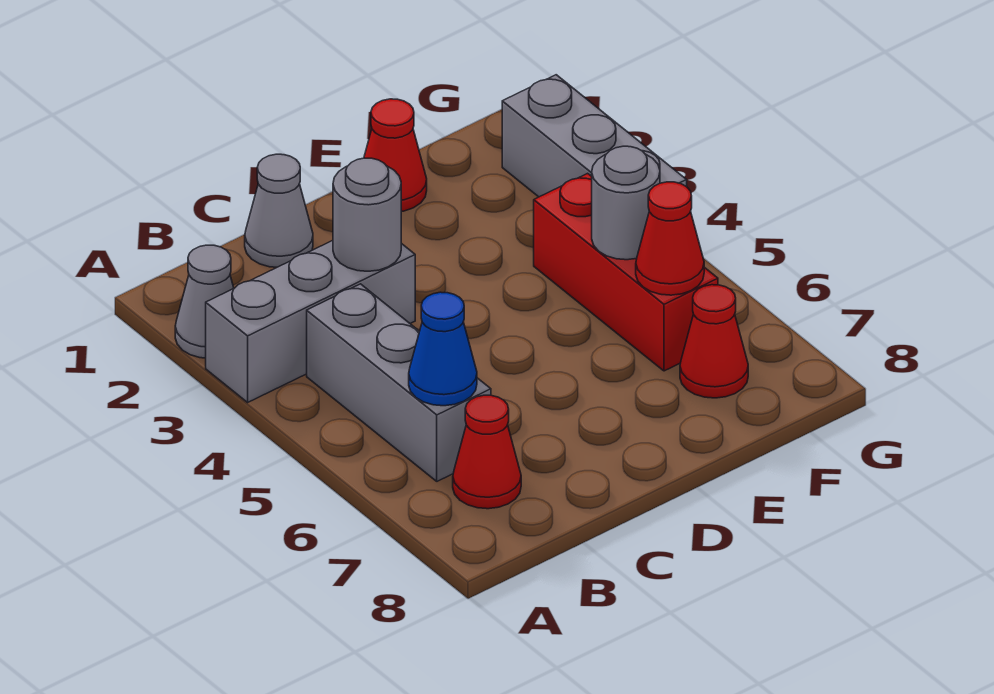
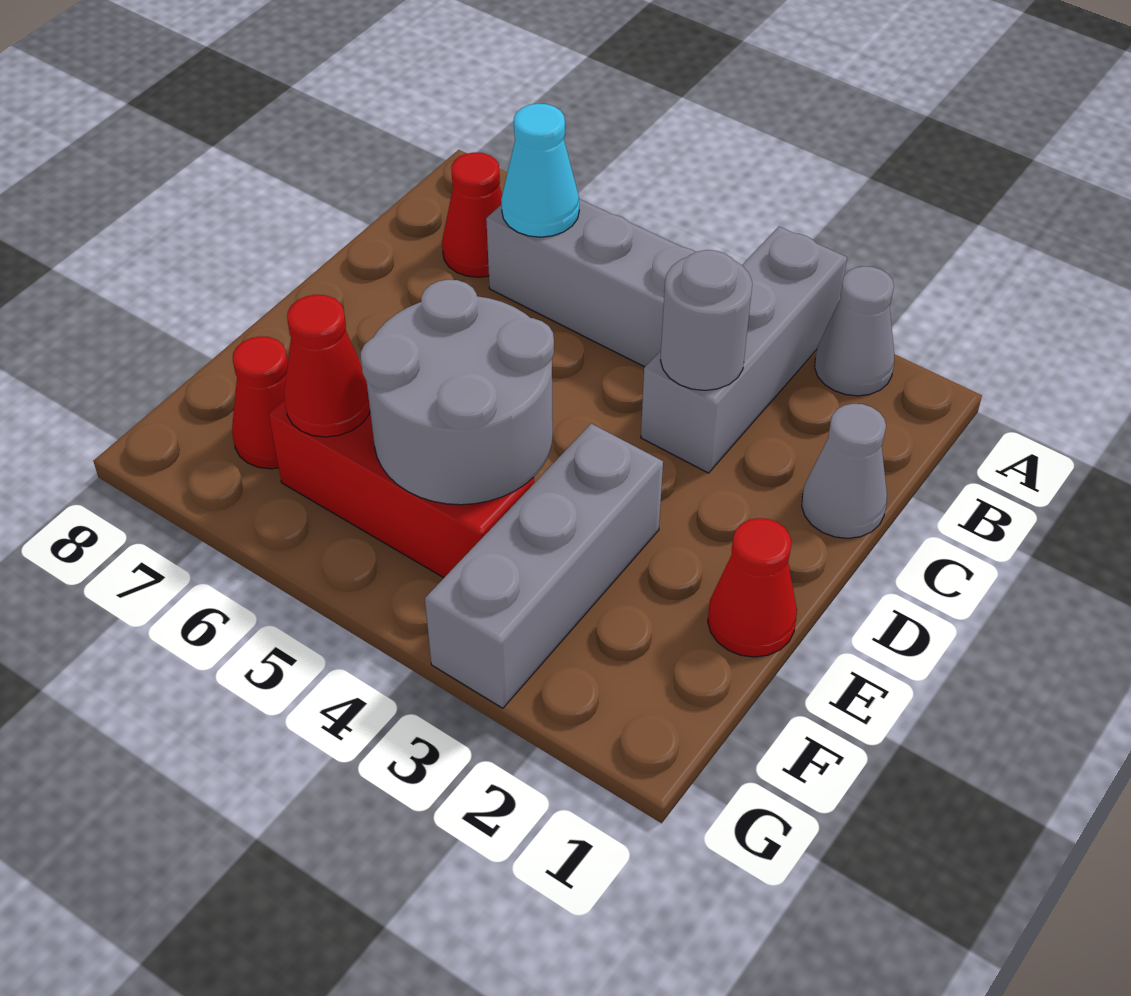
blue 1x1 cone [409,292,477,406] -> cyan 1x1 cone [501,104,579,237]
grey 1x1 round brick [592,146,660,260] -> grey 2x2 round brick [361,280,554,505]
grey 1x3 brick [502,75,687,197] -> grey 1x3 brick turned to [425,424,663,708]

